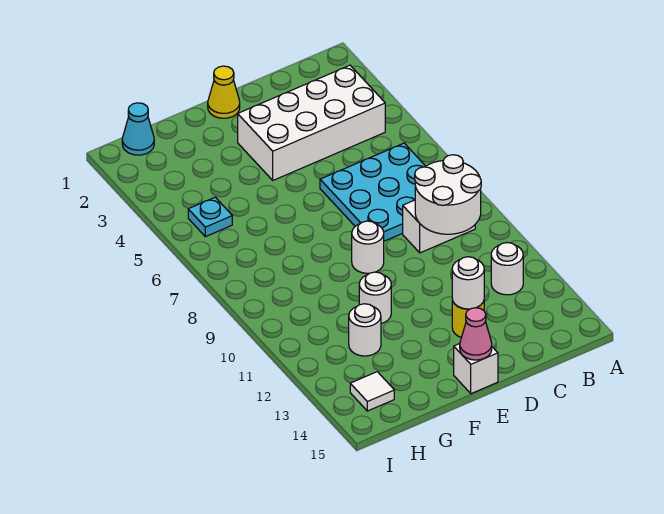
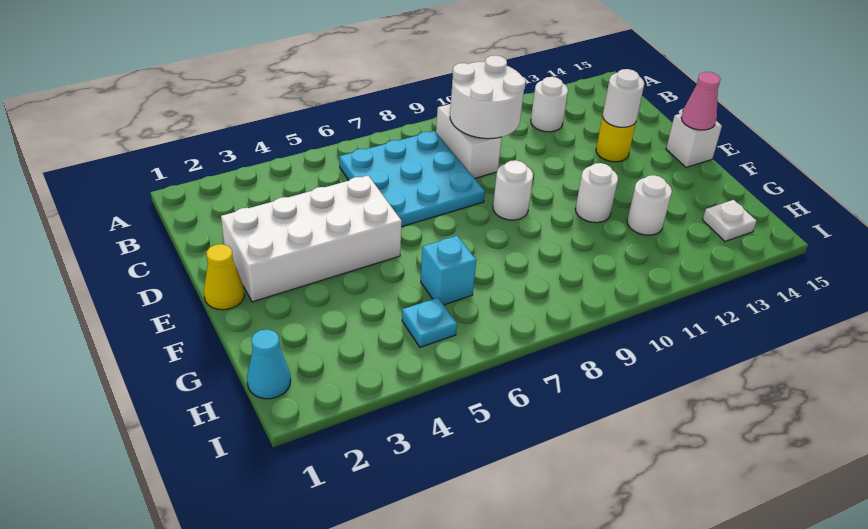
white 2x4 brick [238,65,385,180] -> white 2x4 brick turned to [221,176,402,302]
none -> cyan 1x1 brick [421,236,476,305]
white 1x1 tile [350,372,394,411] -> white 1x1 plate [703,200,757,241]

